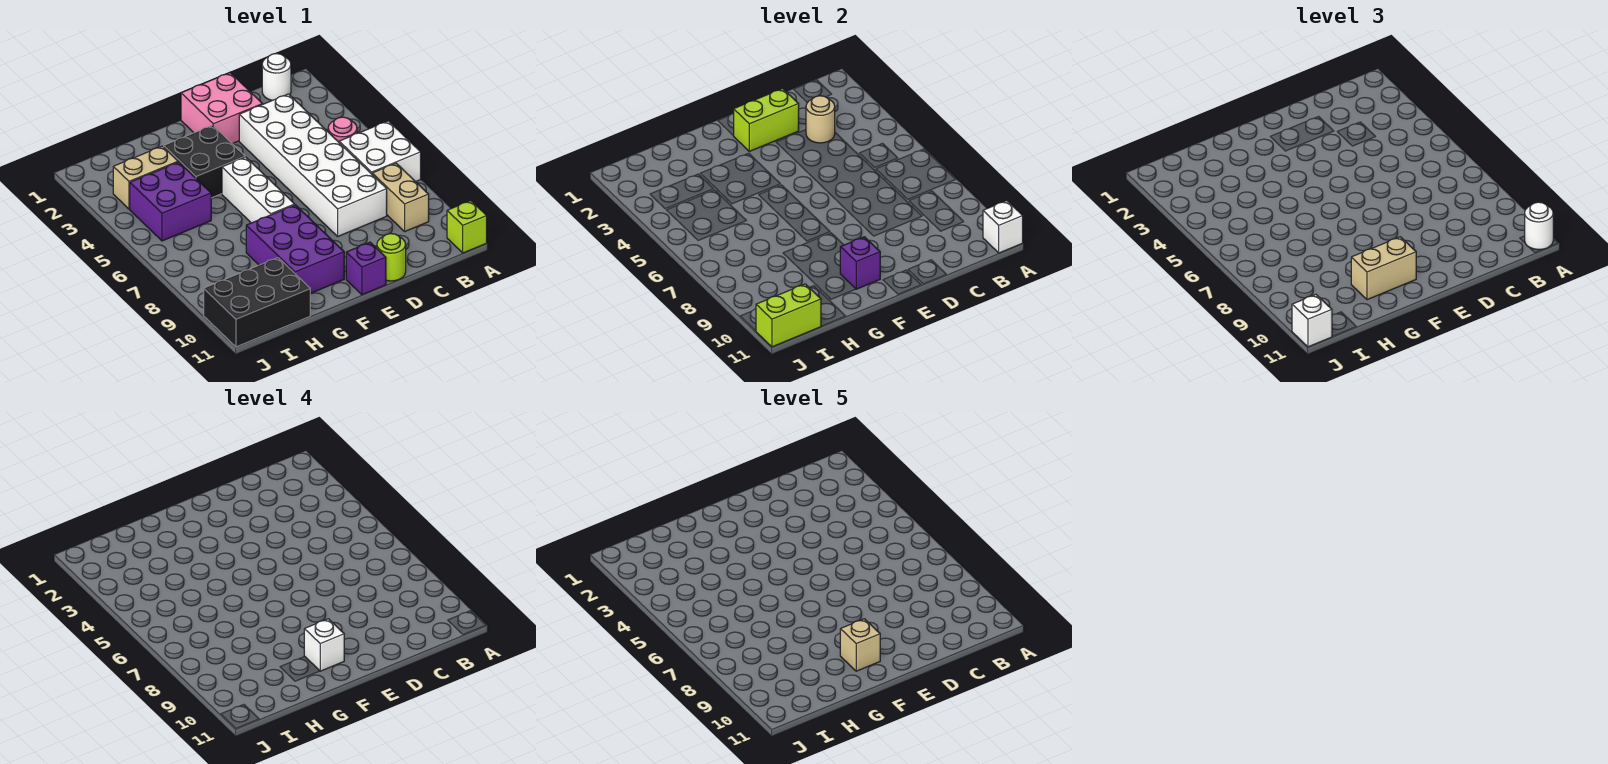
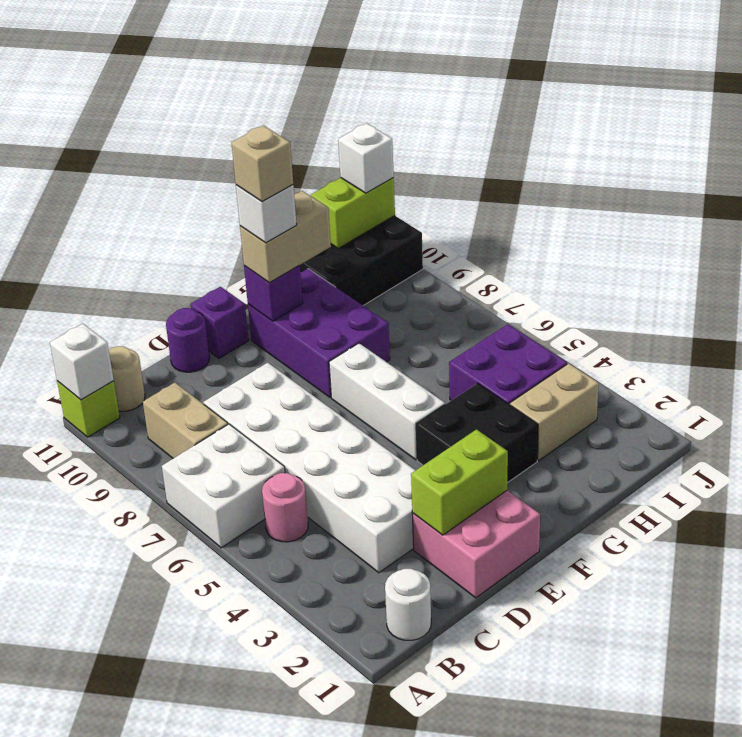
white 1x1 round brick [1525,202,1553,249] -> none
tan 1x1 round brick [806,96,835,143] -> tan 1x1 round brick moved to [109,346,145,411]
lime 1x1 round brick [377,234,406,281] -> purple 1x1 round brick [166,308,210,372]

